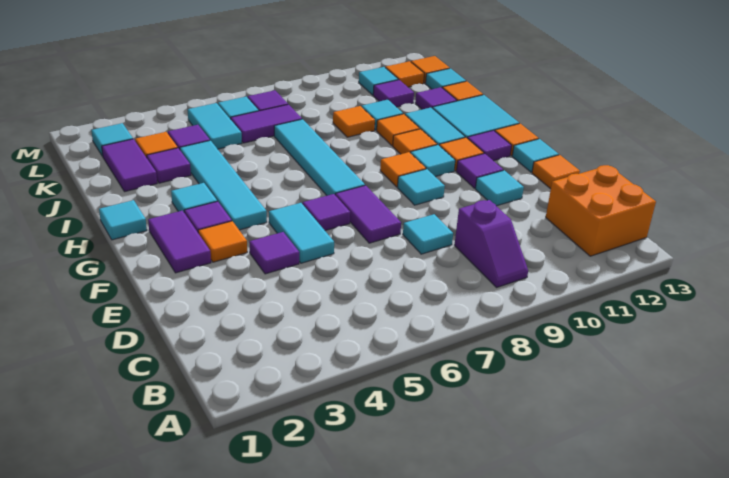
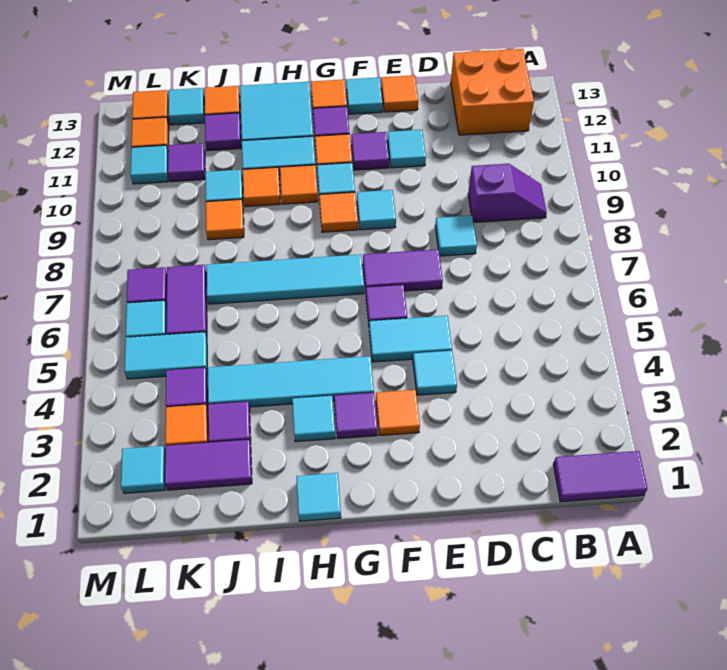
purple 1x1 tile [249,232,299,274] -> cyan 1x1 tile [413,351,457,395]
purple 1x2 tile [148,211,211,273] -> purple 1x2 tile moved to [554,451,647,502]

